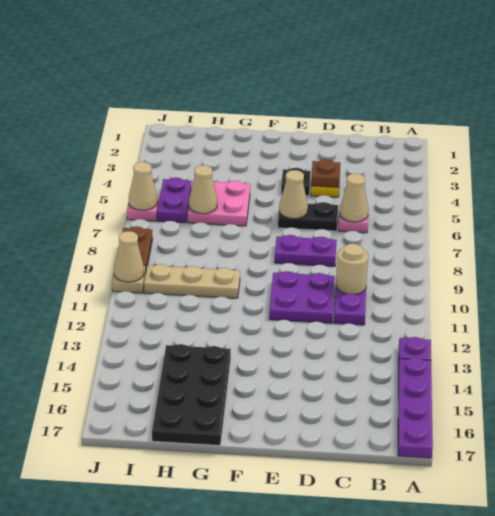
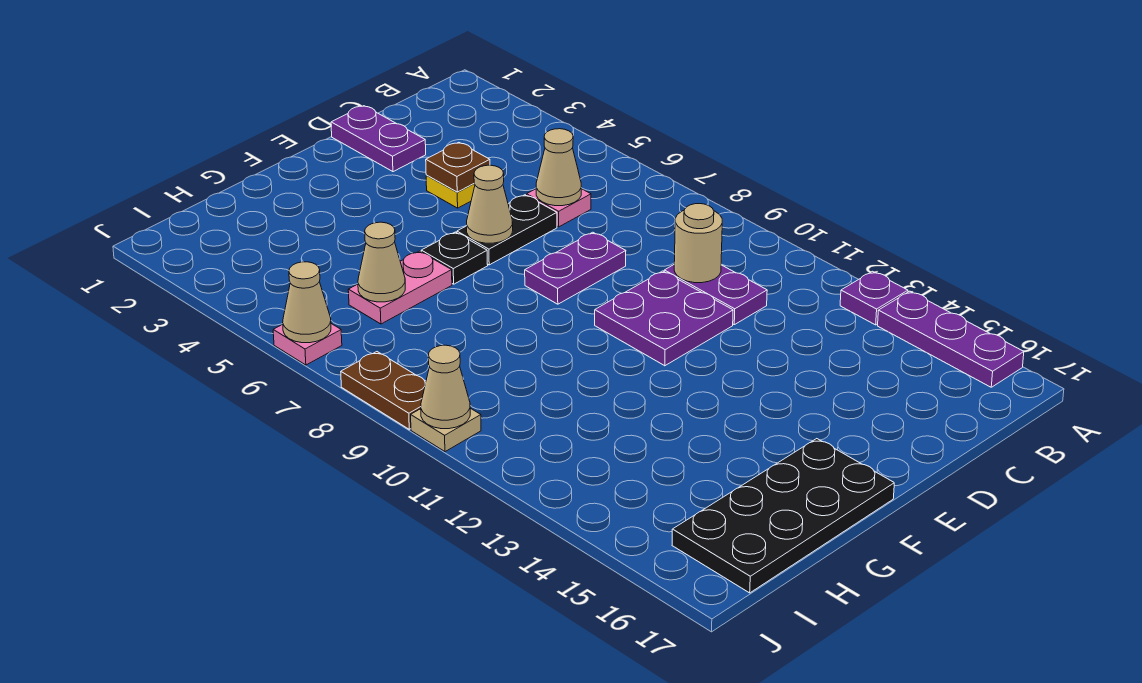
purple 1x4 plate [398,358,433,458] -> purple 1x3 plate [878,291,1024,387]
black 1x1 plate [281,168,311,196] -> black 1x1 plate moved to [421,232,488,284]
pink 2x2 plate [187,181,250,226] -> pink 1x2 plate [348,251,452,324]
tan 1x3 plate [144,264,240,298] -> none
black 2x4 plate [152,344,231,445] -> black 2x4 plate turned to [672,439,894,593]
purple 1x2 plate [157,177,191,223] -> purple 1x2 plate moved to [331,106,426,172]

